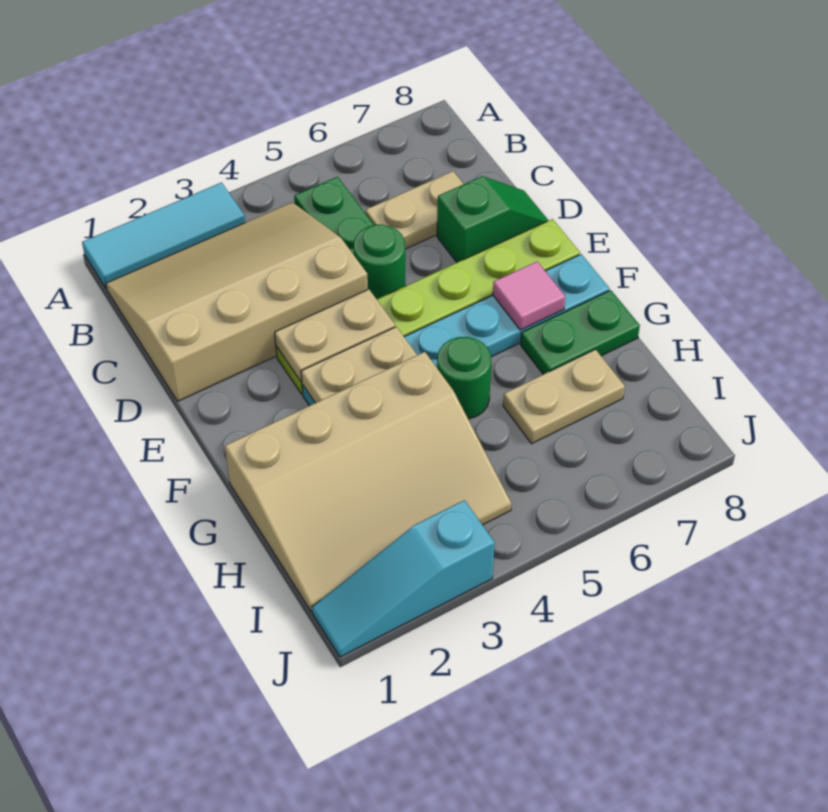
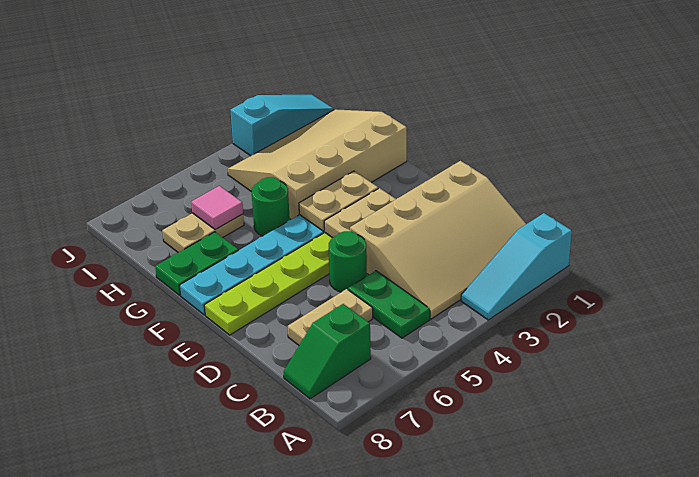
cyan 1x3 tile [82,183,245,289] -> cyan 1x3 slope [461,213,572,320]
green 1x2 slope [437,176,549,262] -> green 1x2 slope moved to [284,304,371,399]
pink 1x1 tile [493,262,565,330] -> pink 1x1 tile moved to [191,186,243,229]

